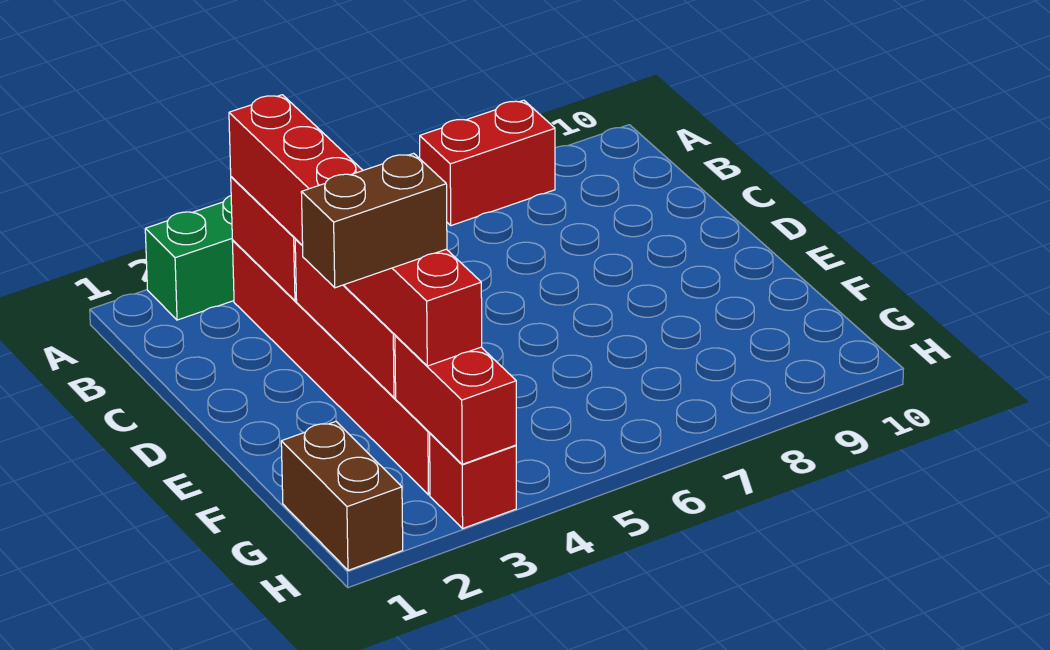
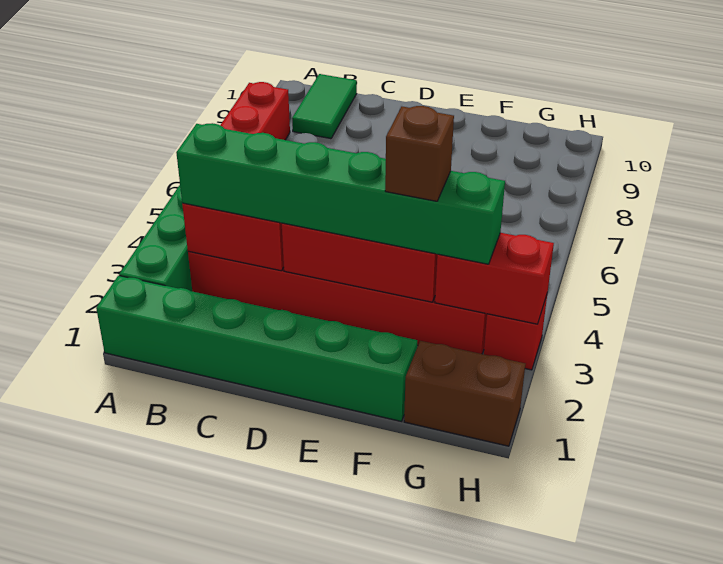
none -> green 1x6 brick [96,276,417,421]
red 1x6 brick [229,95,482,366] -> green 1x6 brick [176,123,505,264]
none -> green 1x2 tile [292,74,357,139]
brown 1x2 brick [301,153,447,288] -> brown 1x1 brick [385,106,454,201]

